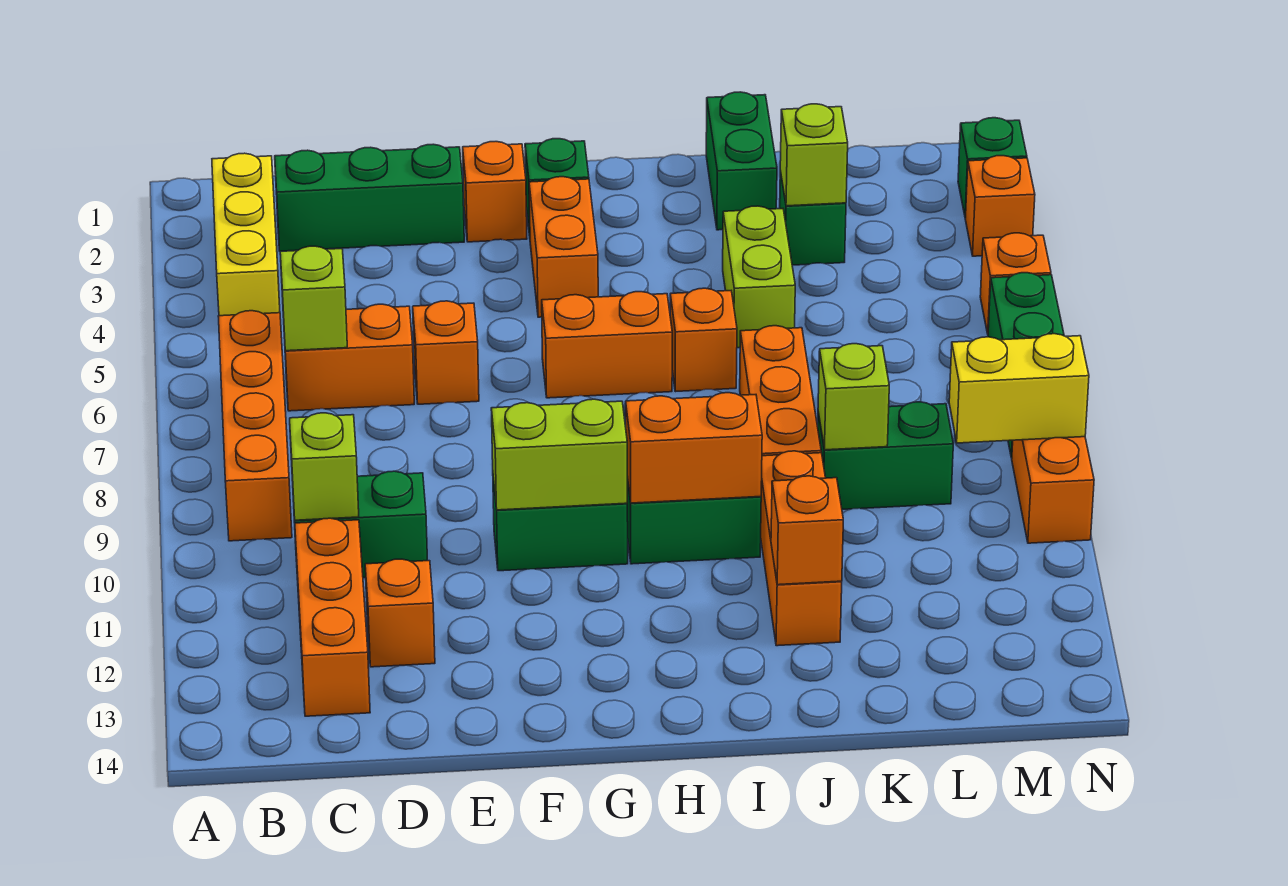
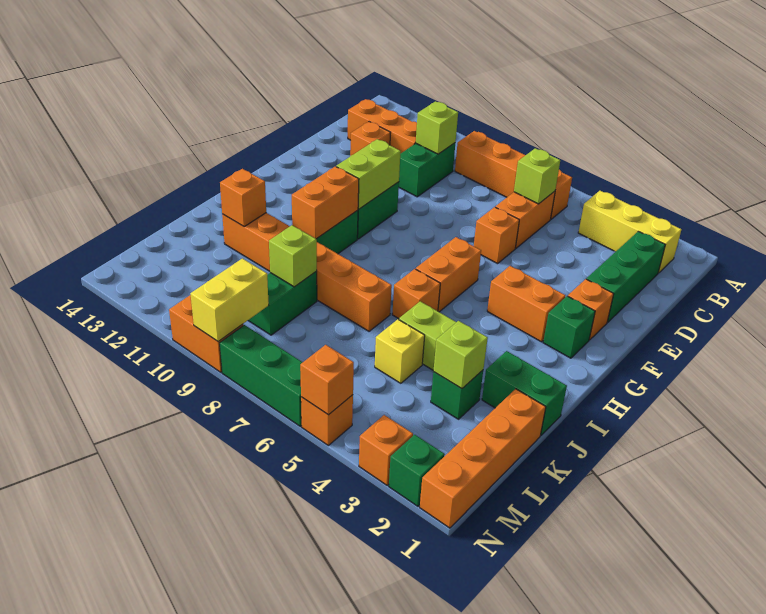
none -> orange 1x4 brick [420,389,546,528]
none -> yellow 1x1 brick [375,319,425,383]
none -> orange 1x1 brick [300,345,354,415]

